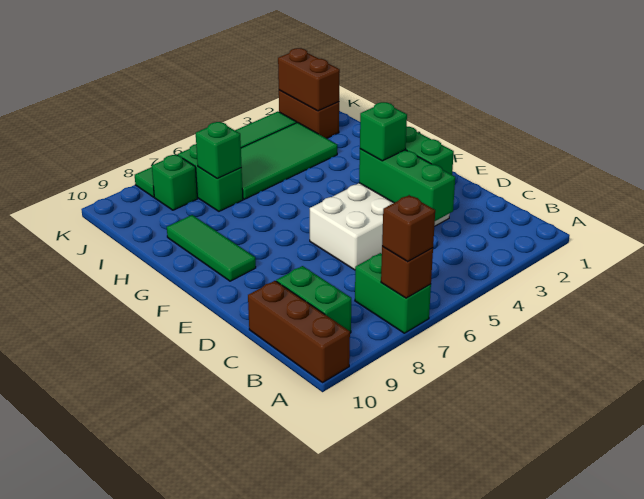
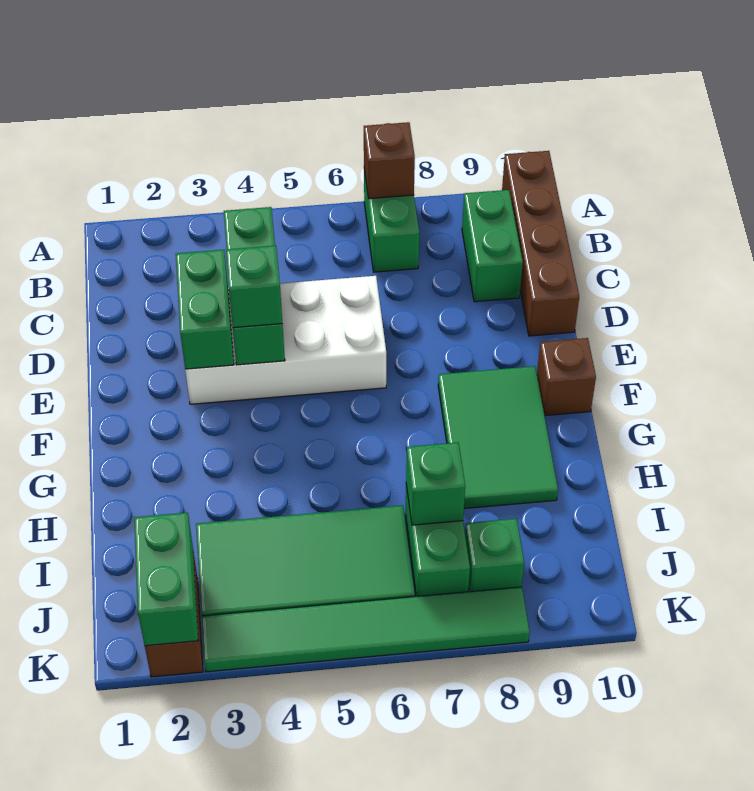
brown 1x1 brick [382,195,435,262] -> brown 1x1 brick moved to [537,338,596,416]
brown 1x3 brick [248,281,350,383] -> brown 1x4 brick [502,151,579,336]
green 1x3 tile [167,215,256,281] -> green 2x3 tile [438,366,558,509]
brown 1x2 brick [278,48,340,111] -> green 1x2 brick [134,513,198,646]

